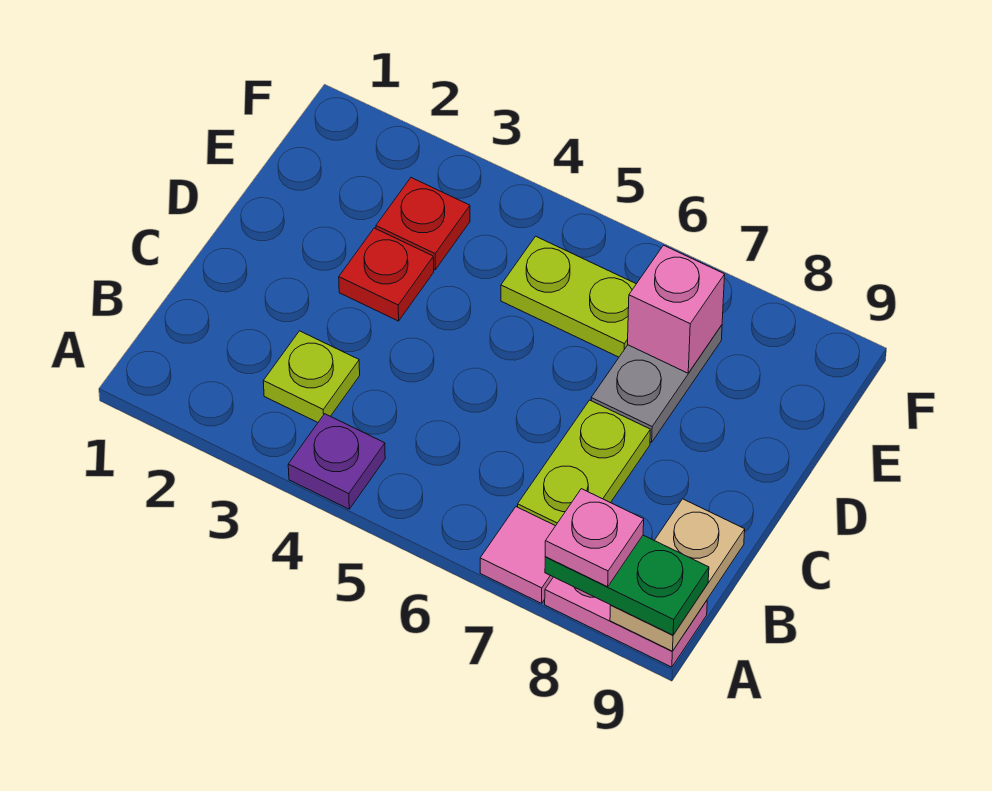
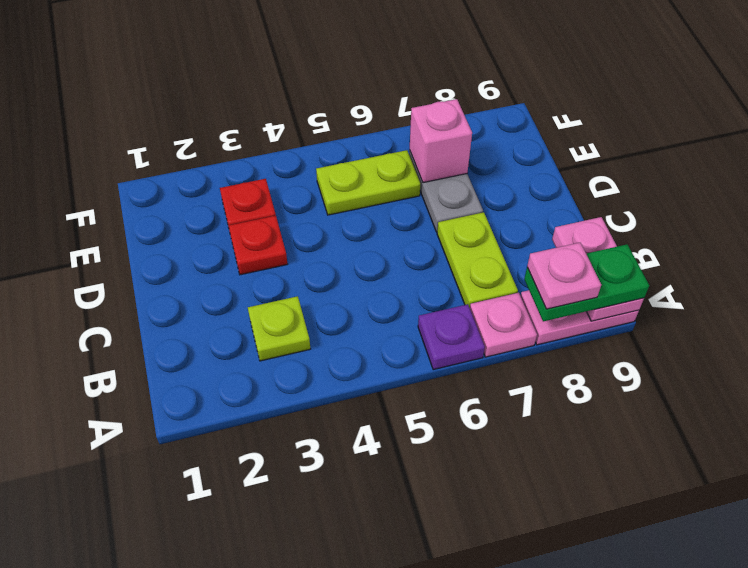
purple 1x1 plate [288,414,385,509] -> purple 1x1 plate moved to [418,304,485,370]
pink 1x1 tile [480,507,555,603] -> pink 1x1 plate [470,293,537,357]
tan 1x2 plate [610,499,745,651] -> pink 1x2 plate [552,217,644,321]

